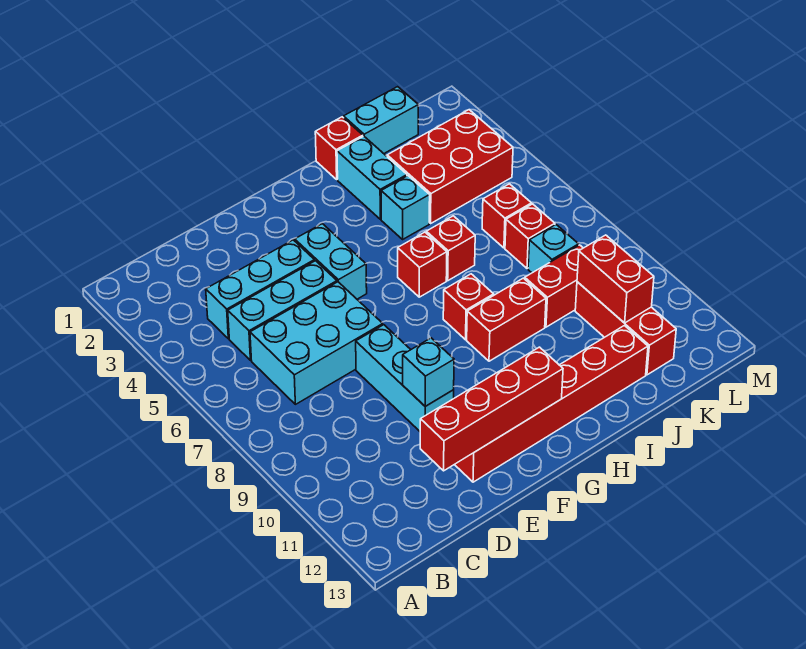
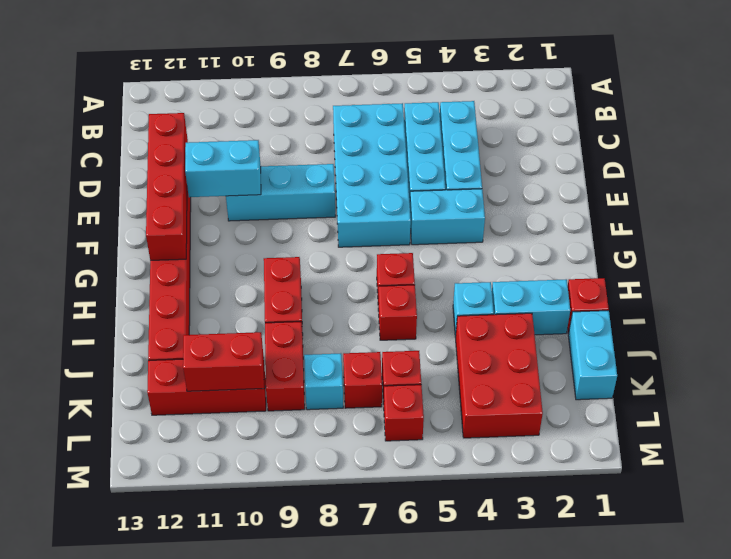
cyan 2x3 brick [250,282,383,404] -> cyan 2x4 brick [333,103,411,247]
cyan 1x1 brick [403,338,454,406] -> cyan 1x2 brick [185,140,261,197]
red 1x1 brick [443,274,494,340] -> red 1x1 brick moved to [384,385,424,441]

